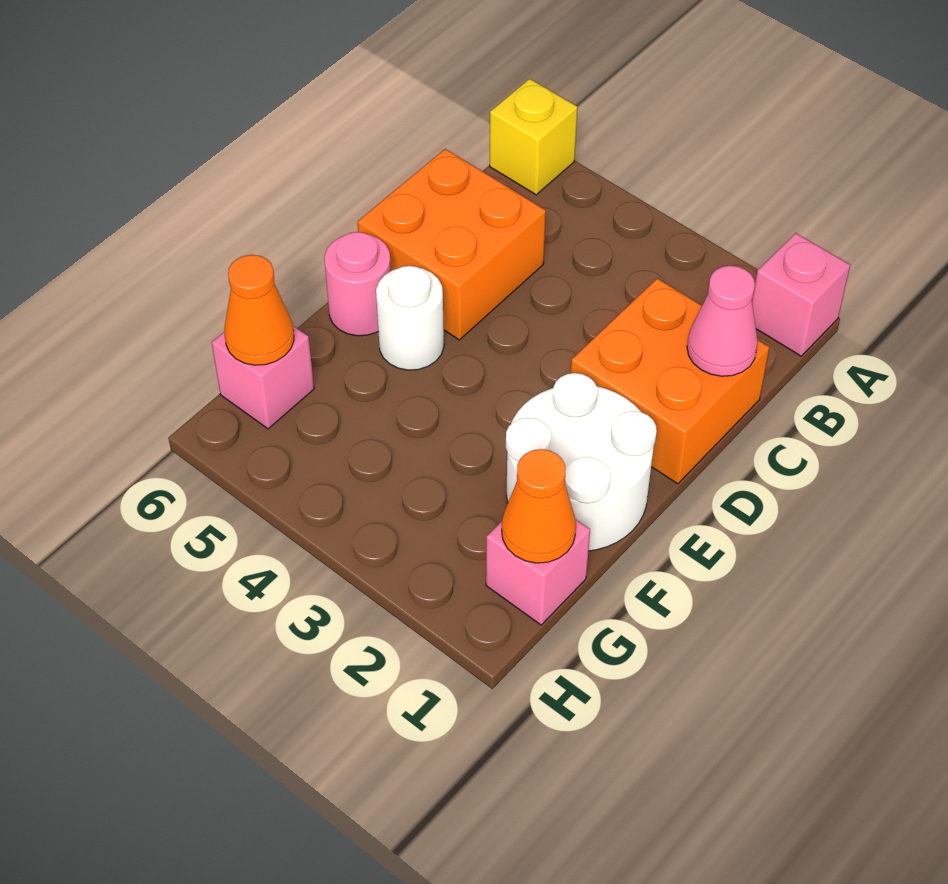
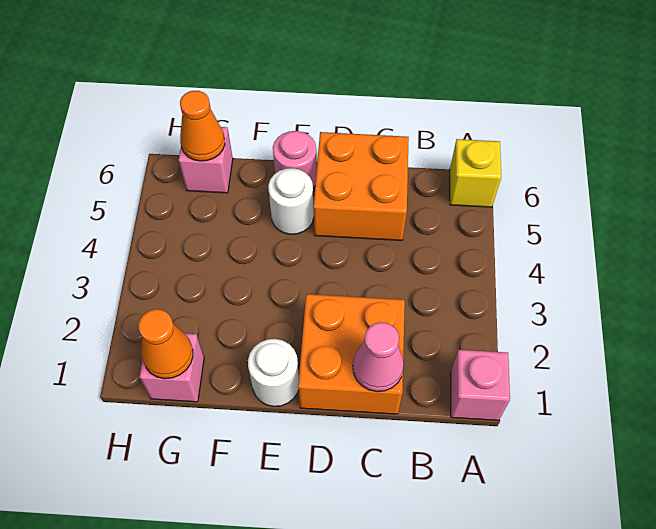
white 2x2 round brick [506,373,657,551] -> white 1x1 round brick [248,339,299,406]

